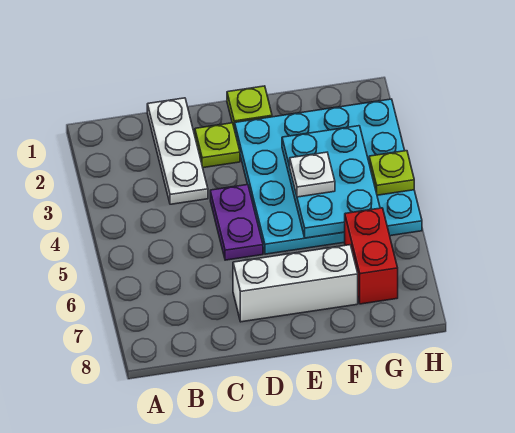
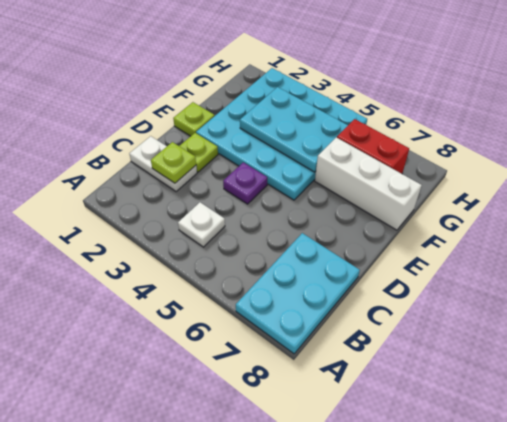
none -> cyan 2x3 plate [236,233,360,354]
white 1x3 plate [147,98,208,204] -> white 1x2 plate [129,136,197,191]
purple 1x2 plate [210,185,263,260] -> purple 1x1 plate [223,162,267,204]
white 1x3 brick [233,245,358,322] -> white 1x3 brick turned to [315,137,422,230]
white 1x1 plate [290,152,335,197] -> white 1x1 plate moved to [178,202,225,247]
lime 1x1 plate [369,151,414,195] -> lime 1x1 plate moved to [151,142,196,183]

